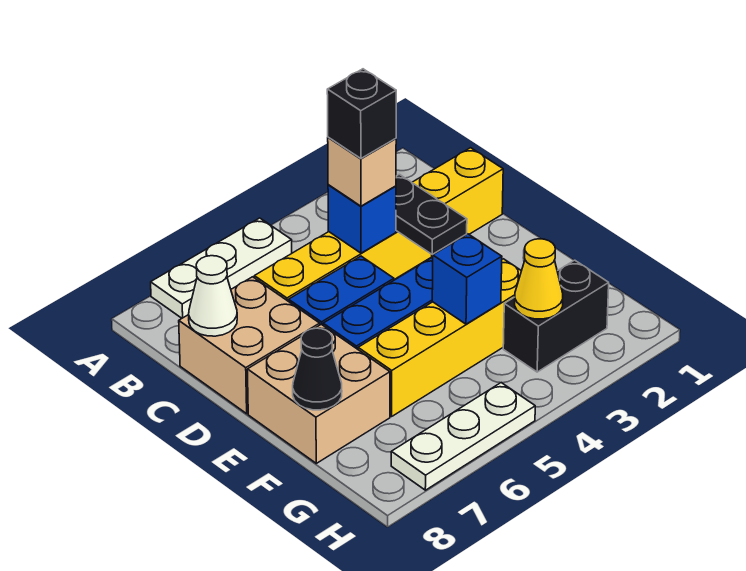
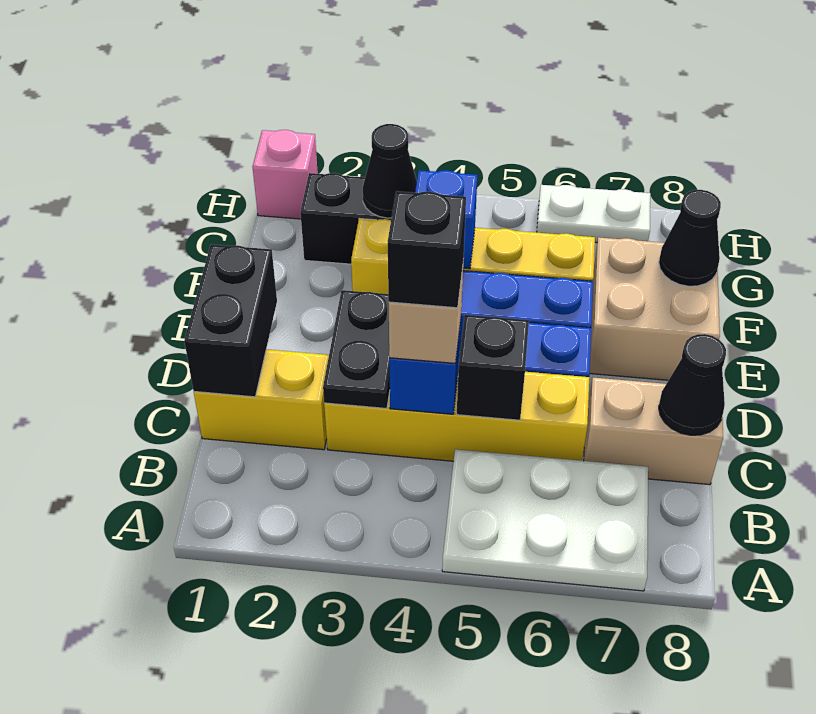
white 1x3 plate [151,218,292,318] -> white 2x3 plate [442,449,648,591]
none -> black 1x2 brick [184,244,277,397]
none -> black 1x1 brick [457,315,529,420]
tan 2x2 brick [179,277,320,414] -> tan 1x2 brick [584,378,723,485]
white 1x1 cone [189,256,237,336] -> black 1x1 cone [659,334,726,435]
yellow 1x1 cone [515,239,563,319] -> black 1x1 cone [363,124,417,218]
none -> pink 1x1 brick [253,130,318,219]
white 1x3 plate [391,383,535,490] -> white 1x2 plate [537,185,650,243]

